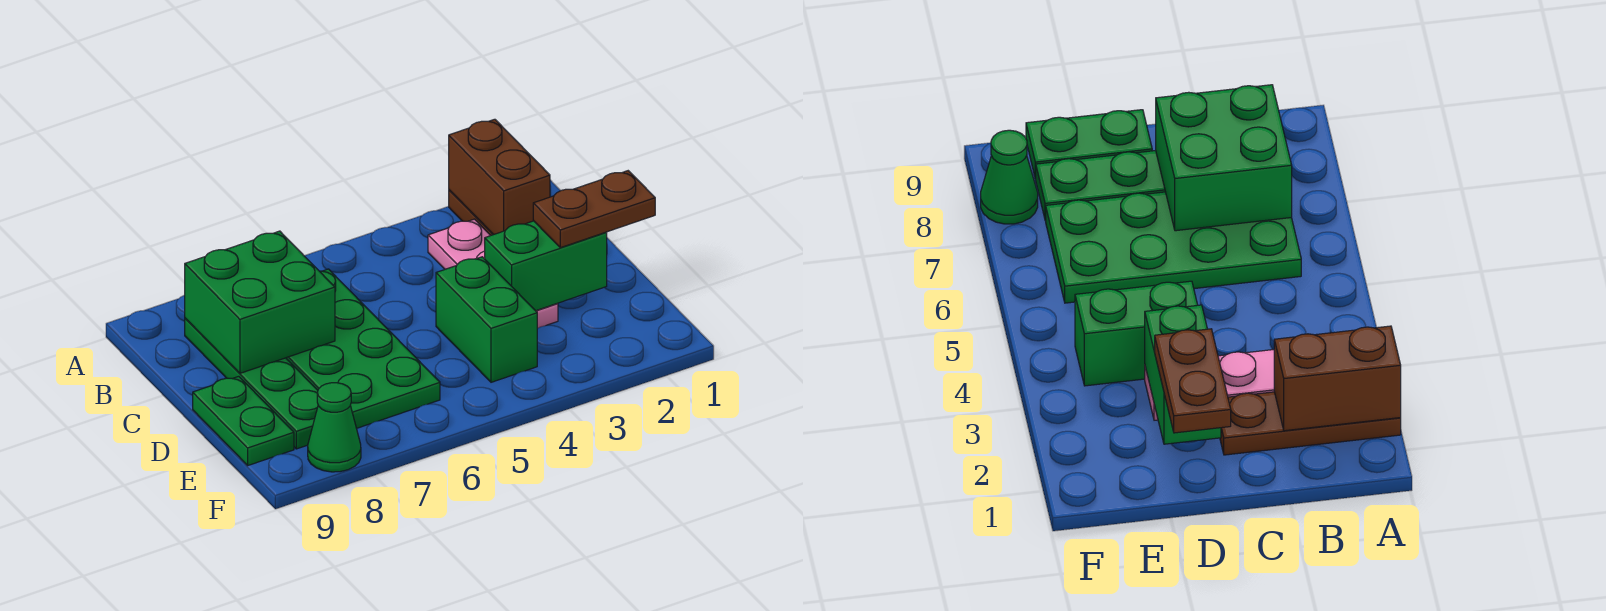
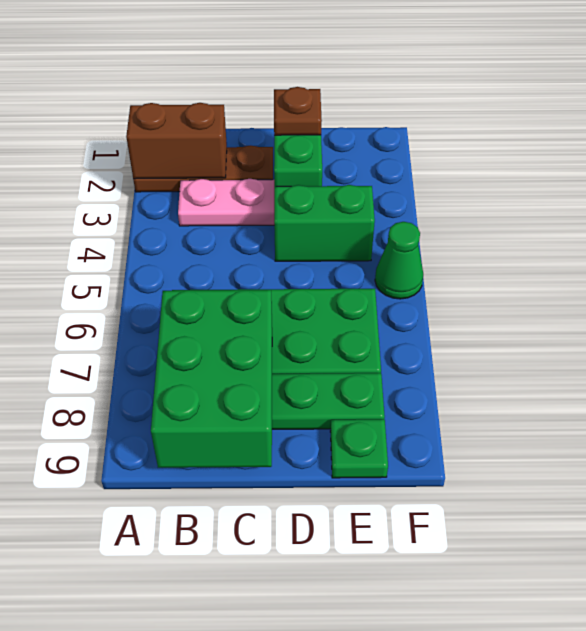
green 2x2 brick [185,231,335,373] -> green 2x3 brick [151,290,272,468]
brown 1x2 plate [533,171,655,248] -> brown 1x1 plate [274,87,322,135]
green 1x2 plate [193,376,294,465] -> green 1x1 plate [330,419,388,478]
green 1x1 cone [308,383,361,472] -> green 1x1 cone moved to [375,222,423,299]

